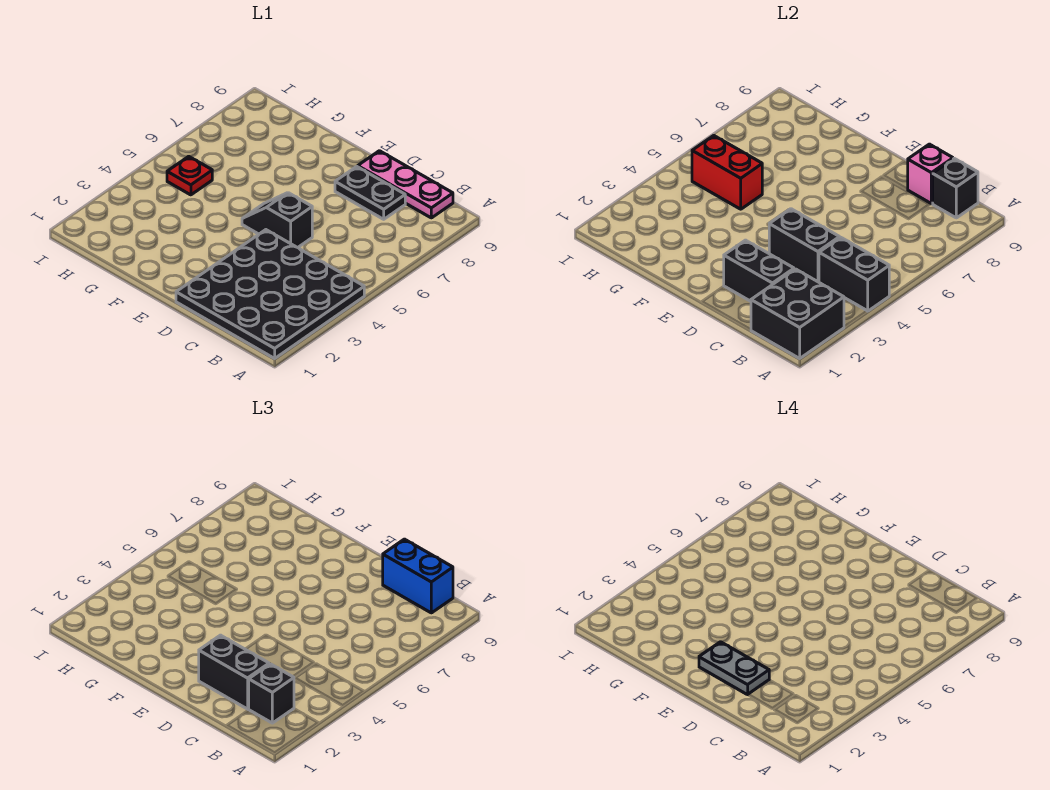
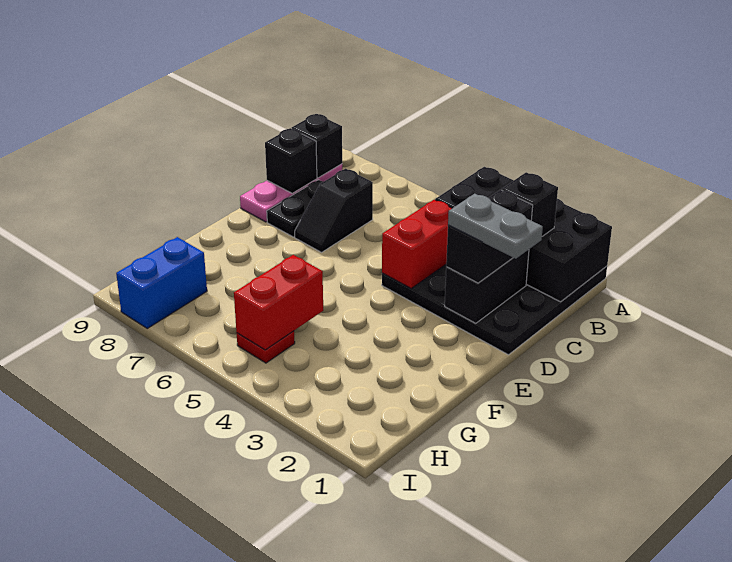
blue 1x2 brick [383,539,453,613] -> blue 1x2 brick moved to [116,237,207,328]
black 1x2 brick [769,209,840,282] -> red 1x2 brick [382,200,452,288]
pink 1x1 brick [907,144,953,204] -> black 1x1 brick [265,128,317,193]
grey 1x2 plate [699,642,769,695] -> grey 1x2 plate turned to [448,194,543,259]
black 1x2 slope [242,193,312,248] -> black 1x2 slope moved to [295,169,373,252]

